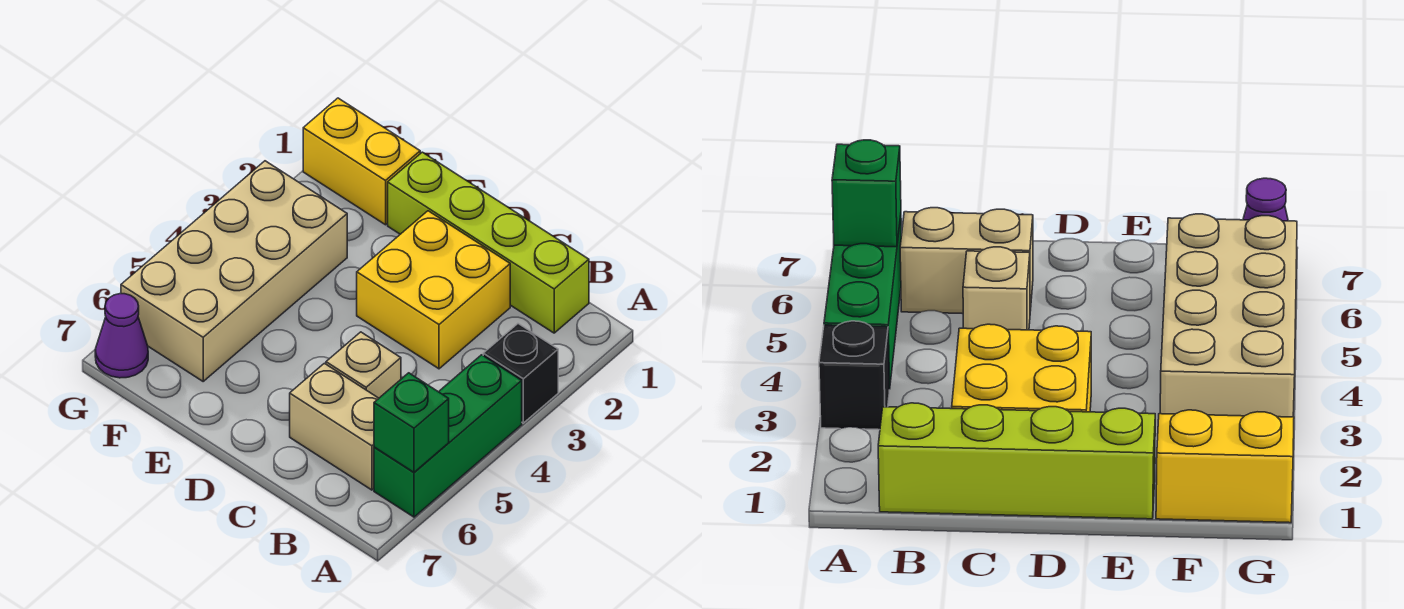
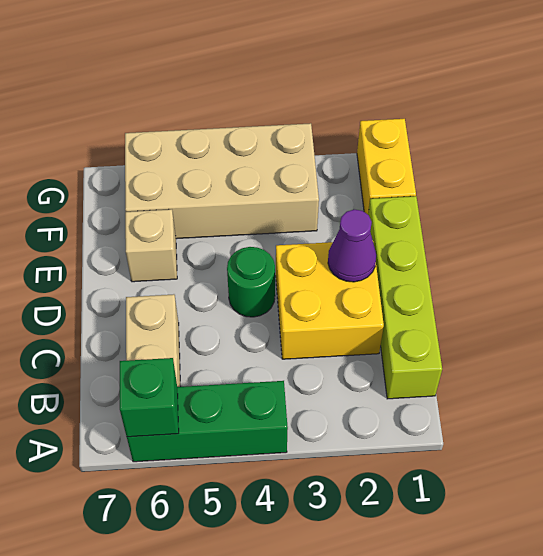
black 1x1 brick [483,324,558,423] -> none
tan 1x1 brick [326,332,401,398] -> tan 1x1 brick moved to [125,209,177,282]
none -> green 1x1 round brick [227,247,275,317]
purple 1x1 cone [95,294,148,378] -> purple 1x1 cone moved to [328,210,376,282]

